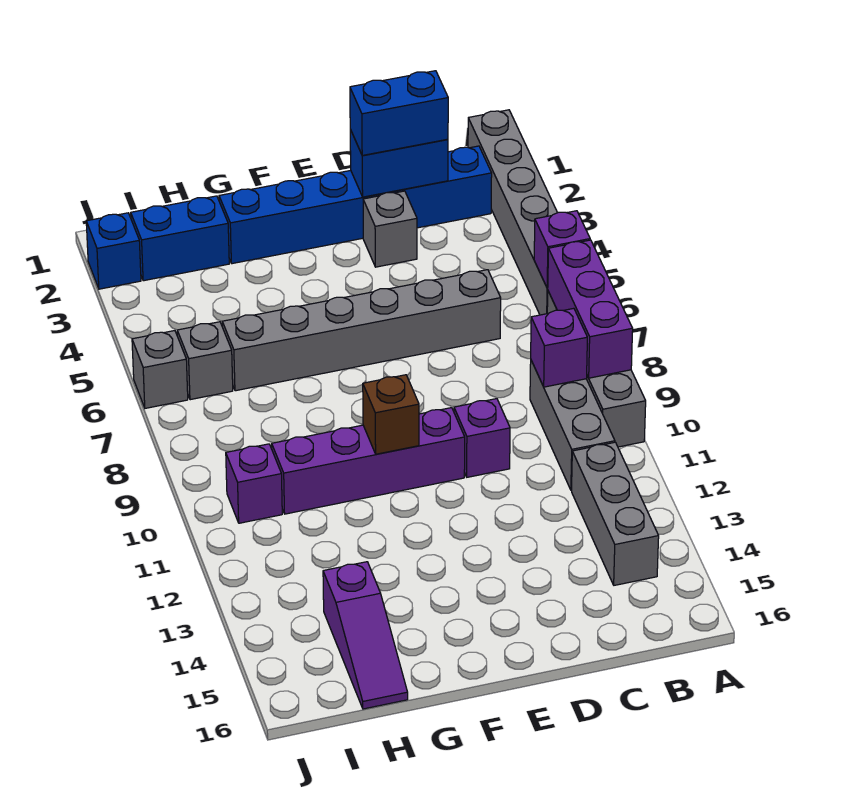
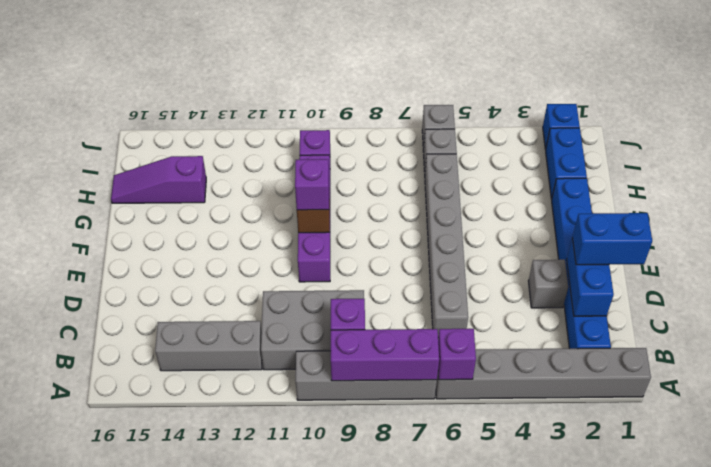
grey 1x3 brick [530,361,615,490] -> grey 2x3 brick [261,290,364,370]
blue 1x2 brick [350,71,448,155] -> blue 1x2 brick turned to [572,213,652,265]
purple 1x1 brick [454,399,510,477] -> purple 1x1 brick moved to [295,159,329,210]

